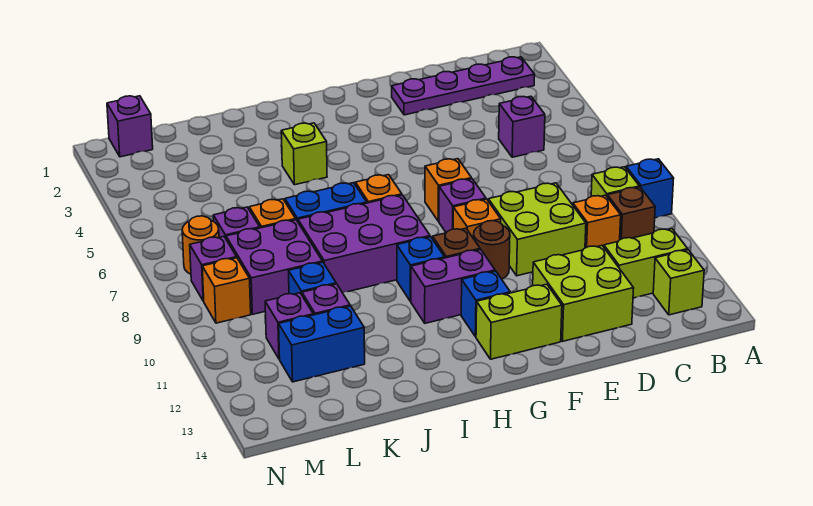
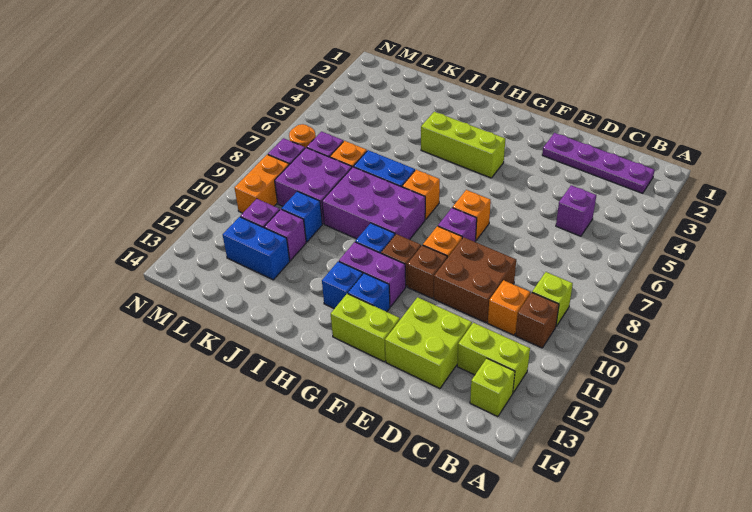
blue 1x1 brick [626,159,674,218] -> blue 1x1 brick moved to [322,261,363,309]
lime 2x2 brick [488,183,586,276] -> brown 2x2 brick [434,237,516,323]
brown 1x1 round brick [474,221,510,279] -> brown 1x1 brick [407,245,447,298]
lime 1x1 brick [281,123,327,185] -> lime 1x3 brick [421,112,505,178]
purple 1x1 brick [107,96,153,157] -> none
orange 1x1 brick [202,258,251,323] -> orange 1x2 brick [235,155,289,213]

